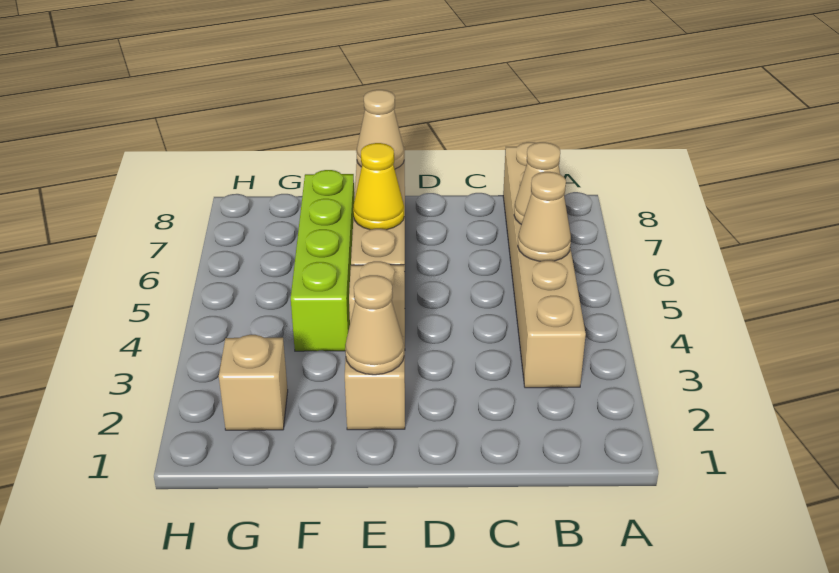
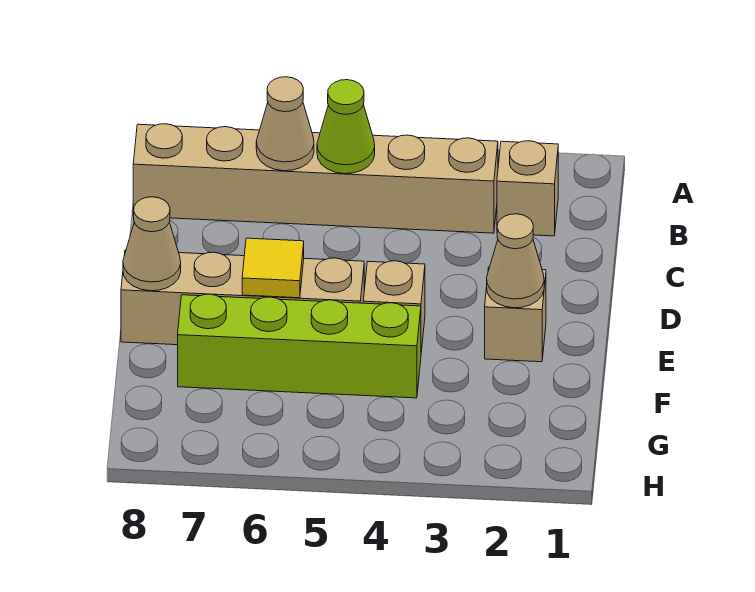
tan 1x1 cone [518,172,571,261] -> lime 1x1 cone [317,80,375,174]
yellow 1x1 cone [353,143,404,230] -> yellow 1x1 tile [242,238,304,298]
tan 1x1 brick [219,335,288,430] -> tan 1x1 brick moved to [497,141,558,236]

